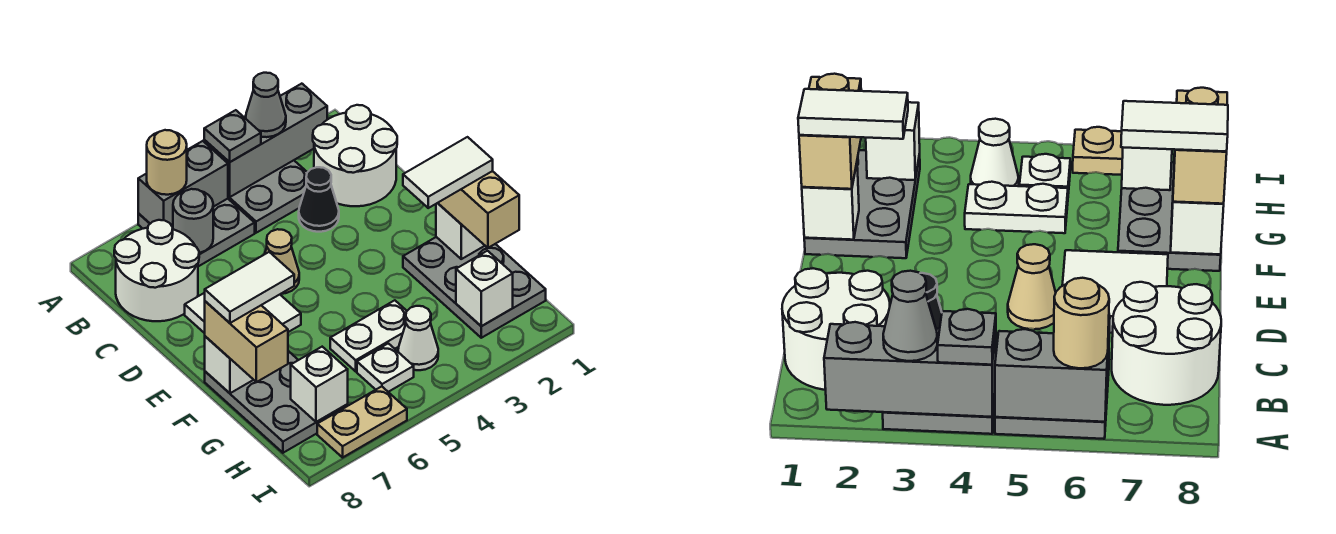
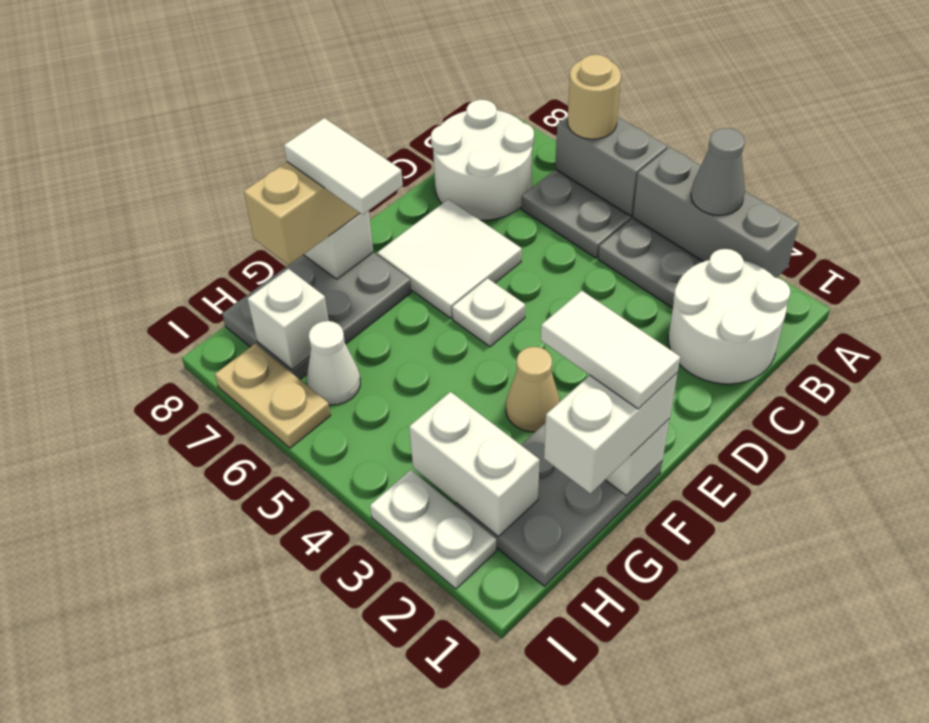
grey 1x1 plate [204,110,261,162] -> none
grey 1x1 round brick [173,189,213,253] -> none
black 1x1 cone [299,167,339,232] -> none
tan 1x1 cone [265,229,299,294] -> tan 1x1 cone moved to [506,347,560,432]
tan 1x2 brick [438,171,519,248] -> white 1x2 brick [544,373,677,493]
white 1x2 plate [330,300,407,371] -> white 1x2 plate moved to [370,470,496,589]
white 1x1 brick [456,251,513,326] -> white 1x2 brick [409,392,540,536]
white 1x1 cone [398,306,438,370] -> white 1x1 cone moved to [307,321,360,405]
white 1x1 plate [357,343,414,392] -> white 1x1 plate moved to [452,278,525,347]

